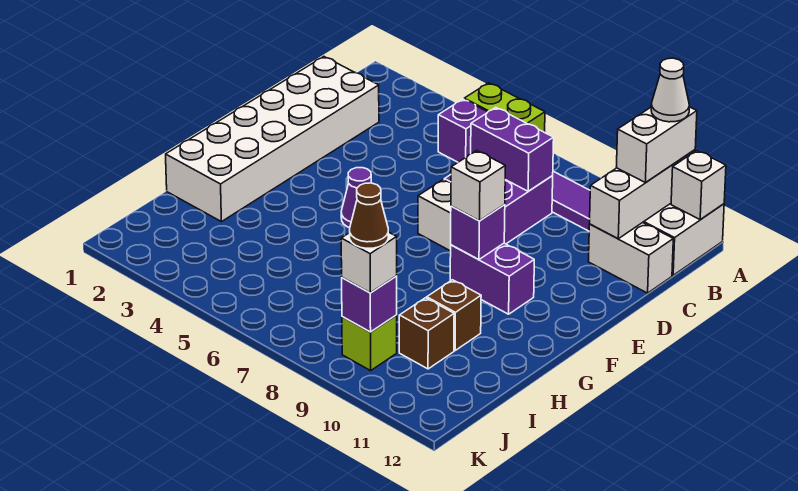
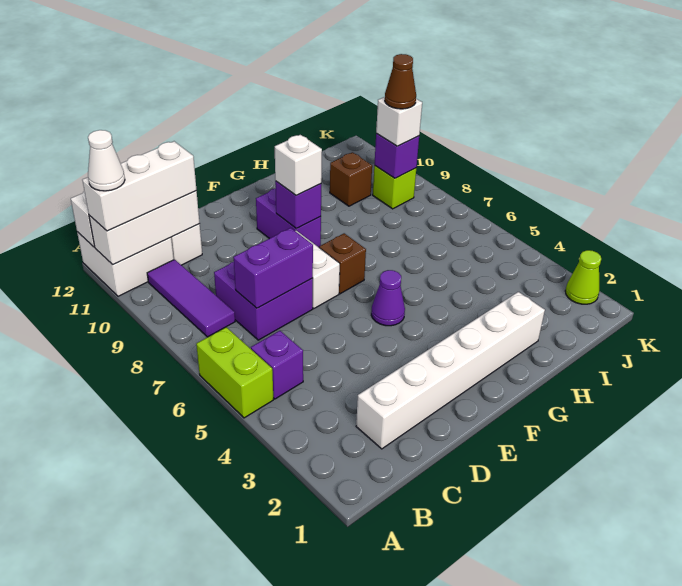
white 1x2 brick [616,107,697,182] -> white 1x3 brick [82,141,196,231]
white 2x6 brick [166,57,379,222] -> white 1x6 brick [356,292,545,449]
purple 1x2 brick [471,108,554,191] -> purple 1x2 brick turned to [233,228,313,308]
brown 1x1 brick [427,280,481,350] -> brown 1x1 brick moved to [319,233,366,294]
none -> lime 1x1 cone [565,250,601,304]

